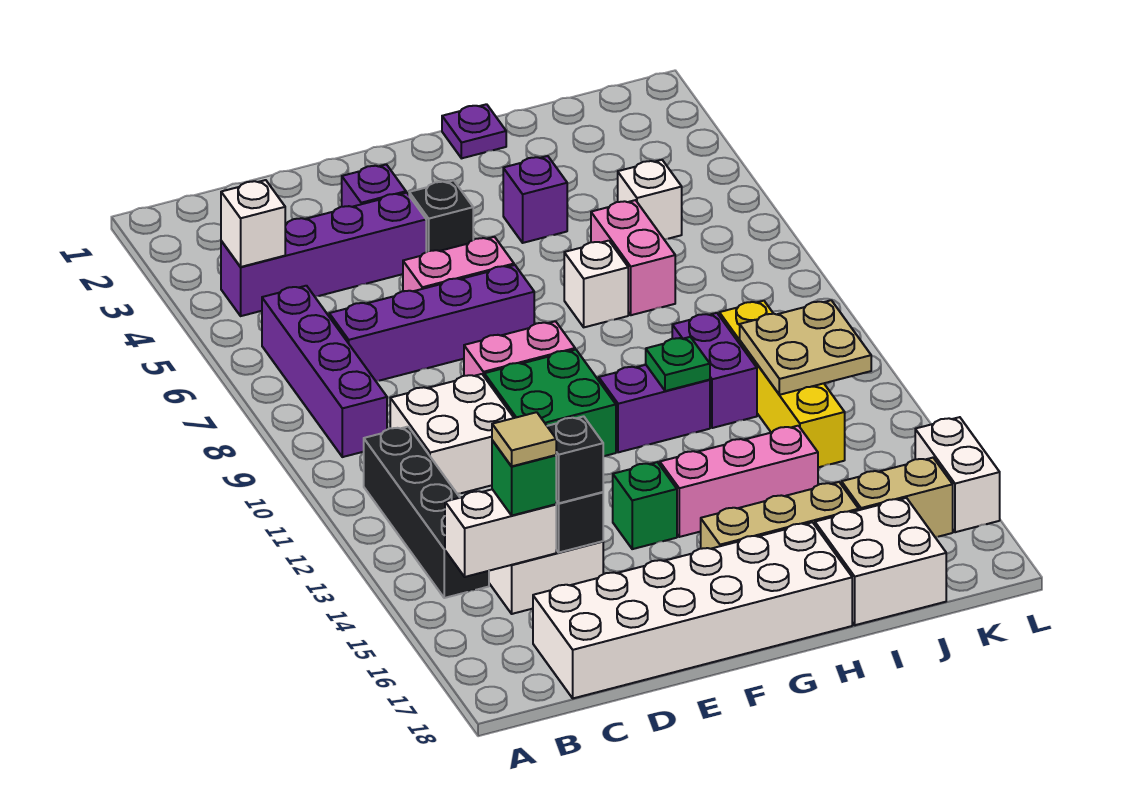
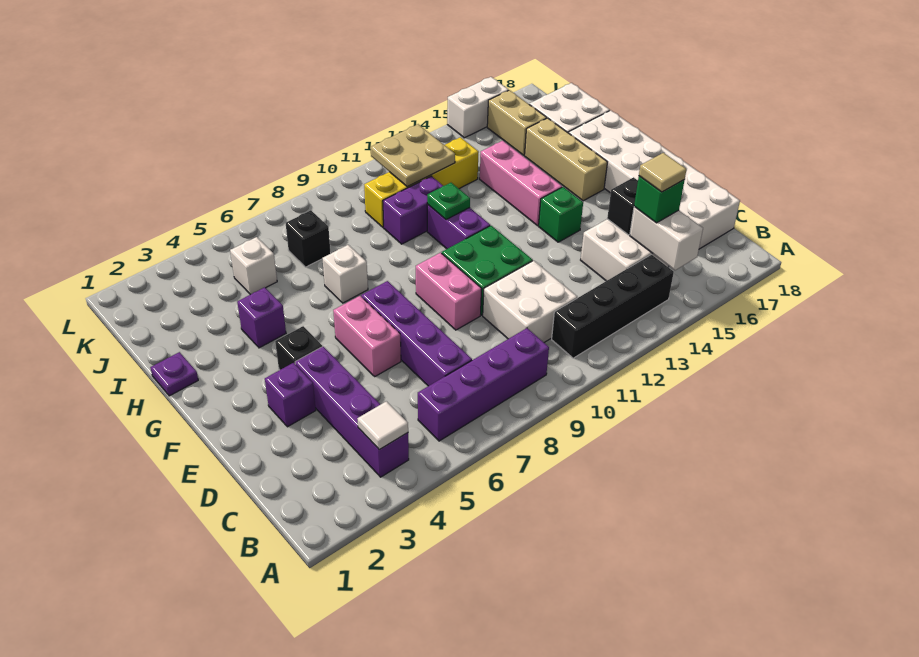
white 1x1 brick [221,180,285,267] -> white 1x1 tile [357,401,408,450]
black 1x1 brick [547,416,604,503] -> black 1x1 brick moved to [286,210,331,267]
pink 1x2 brick [591,200,675,315] -> none

